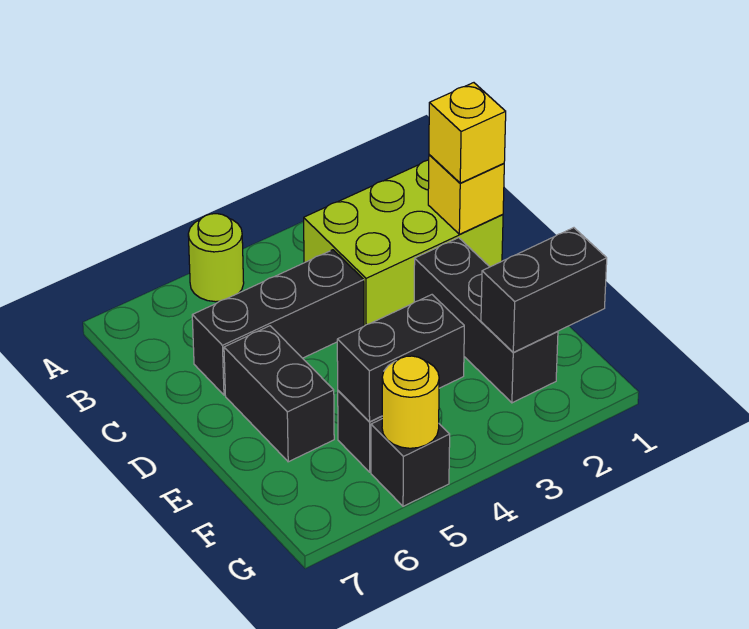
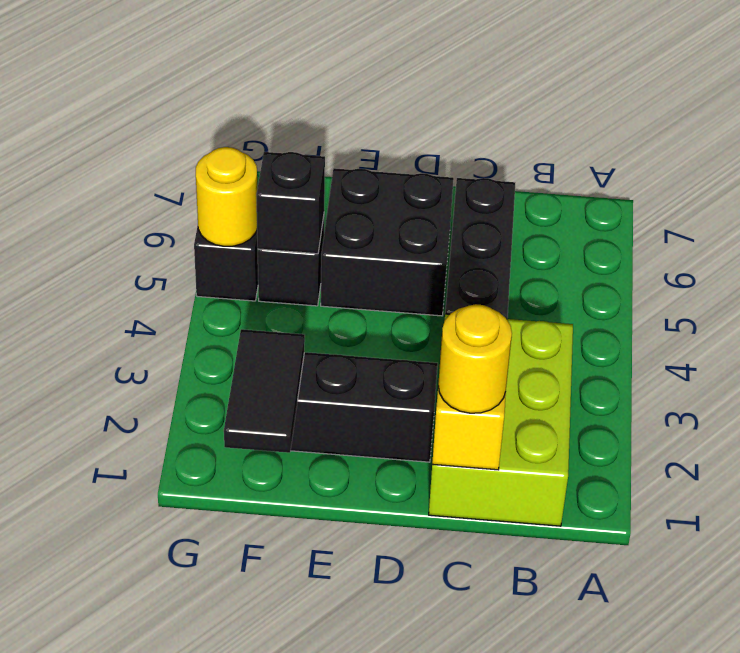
lime 1x1 round brick [188,214,244,302] -> none
yellow 1x1 brick [429,83,506,183] -> yellow 1x1 round brick [438,304,512,413]
black 1x2 brick [224,326,334,462] -> black 2x2 brick [321,168,454,316]
black 1x2 brick [481,228,607,352] -> black 1x2 tile [224,329,305,453]
black 1x2 brick [337,295,464,422] -> black 1x1 brick [256,152,325,254]

